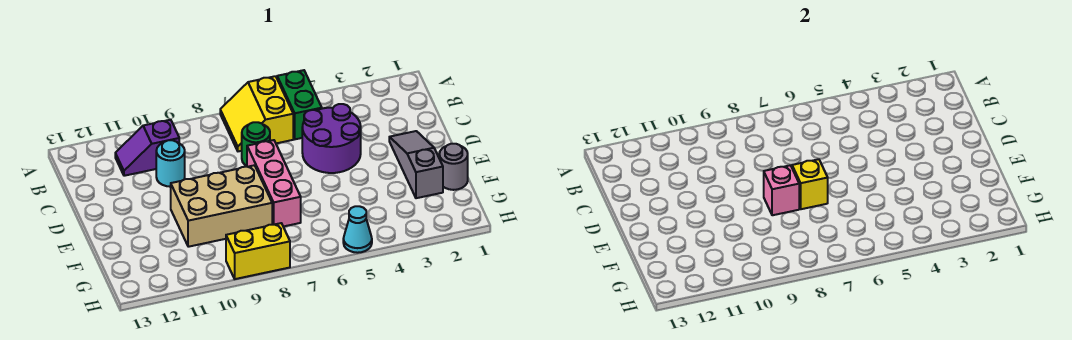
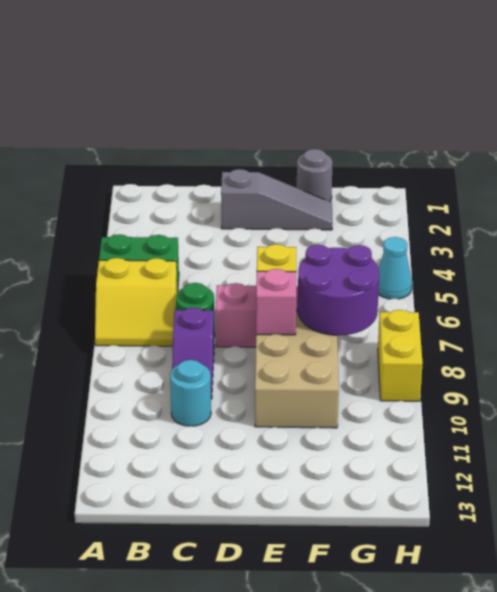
purple 1x2 slope [115,120,179,176] -> purple 1x2 slope moved to [172,308,214,399]
purple 2x2 round brick [302,104,361,173] -> purple 2x2 round brick moved to [298,245,379,335]
grey 1x3 slope [389,131,443,198] -> grey 1x3 slope turned to [221,169,333,230]

